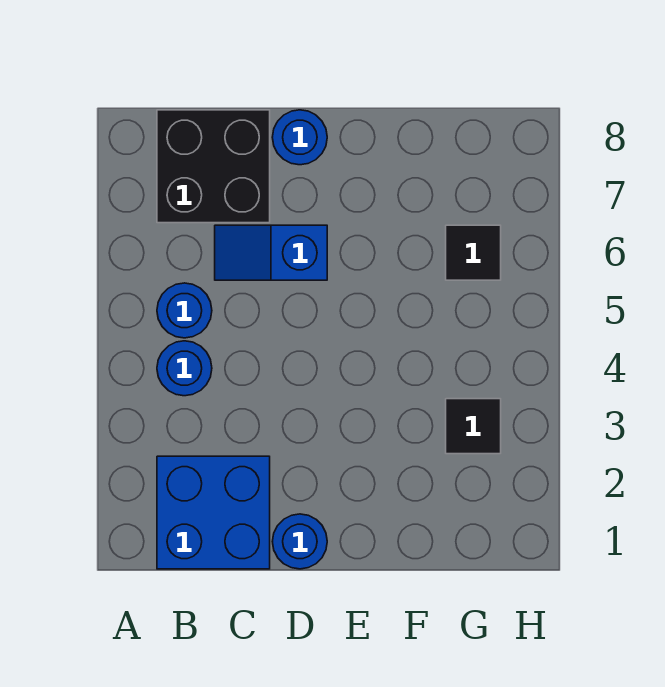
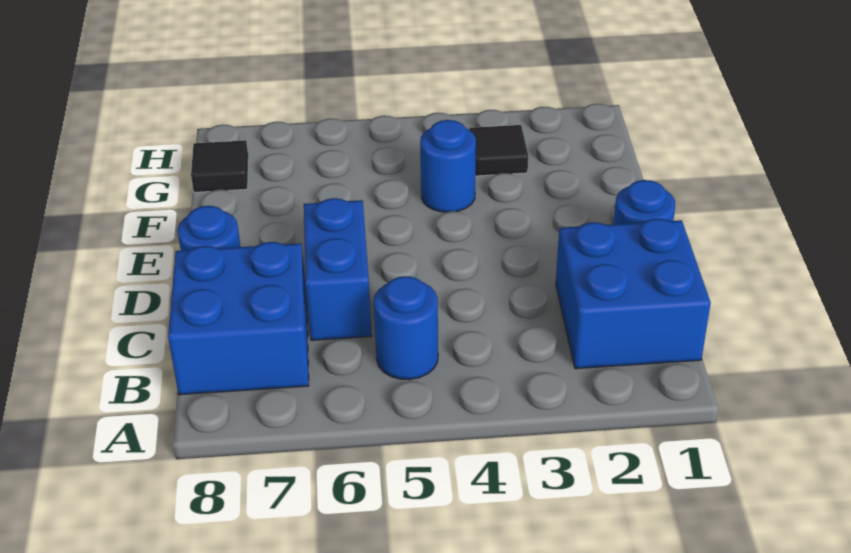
blue 1x1 round brick [157,341,212,396] -> blue 1x1 round brick moved to [420,120,476,212]
black 2x2 brick [157,110,270,223] -> blue 2x2 brick [168,242,309,395]
blue 1x2 slope [215,225,327,280] -> blue 1x2 brick [304,198,372,340]
black 1x1 tile [446,225,501,280] -> black 1x1 tile moved to [191,140,248,192]

